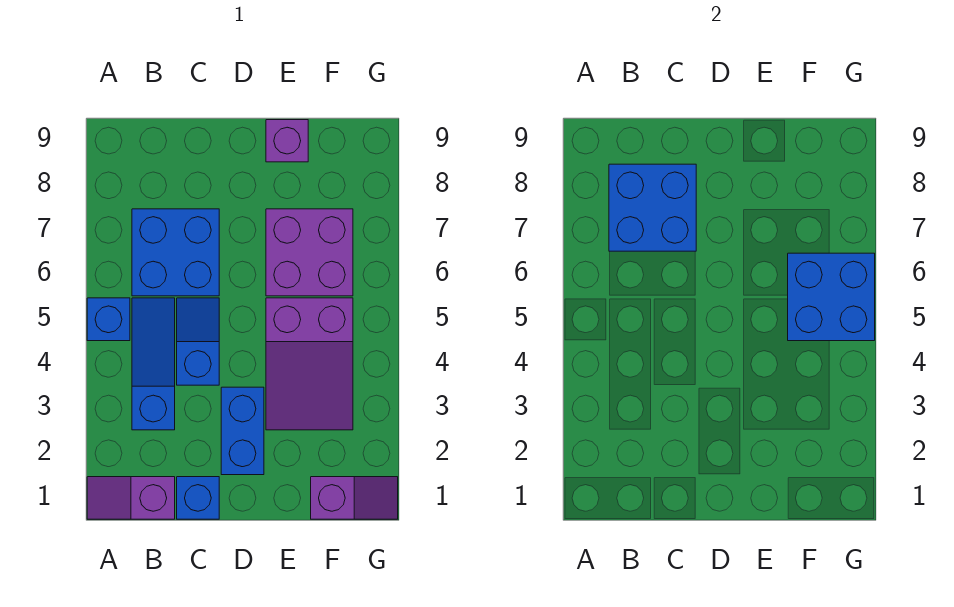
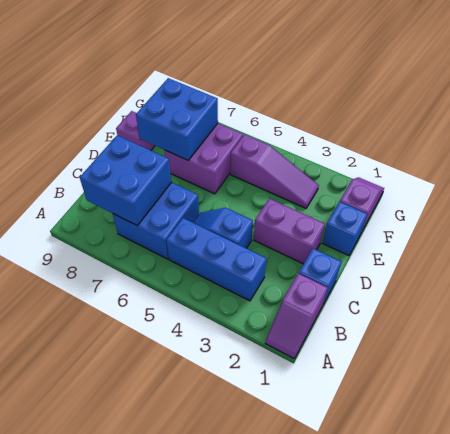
blue 1x1 brick [87,298,130,341] -> blue 1x1 brick moved to [322,202,367,256]
blue 1x3 slope [132,298,175,430] -> blue 1x3 brick [166,218,267,301]
blue 1x2 brick [221,387,264,475] -> purple 1x2 brick [254,198,325,264]
purple 2x3 slope [266,298,353,430] -> purple 1x3 slope [230,135,319,208]
blue 2x2 brick [788,253,875,341] -> blue 2x2 brick moved to [136,78,218,161]

